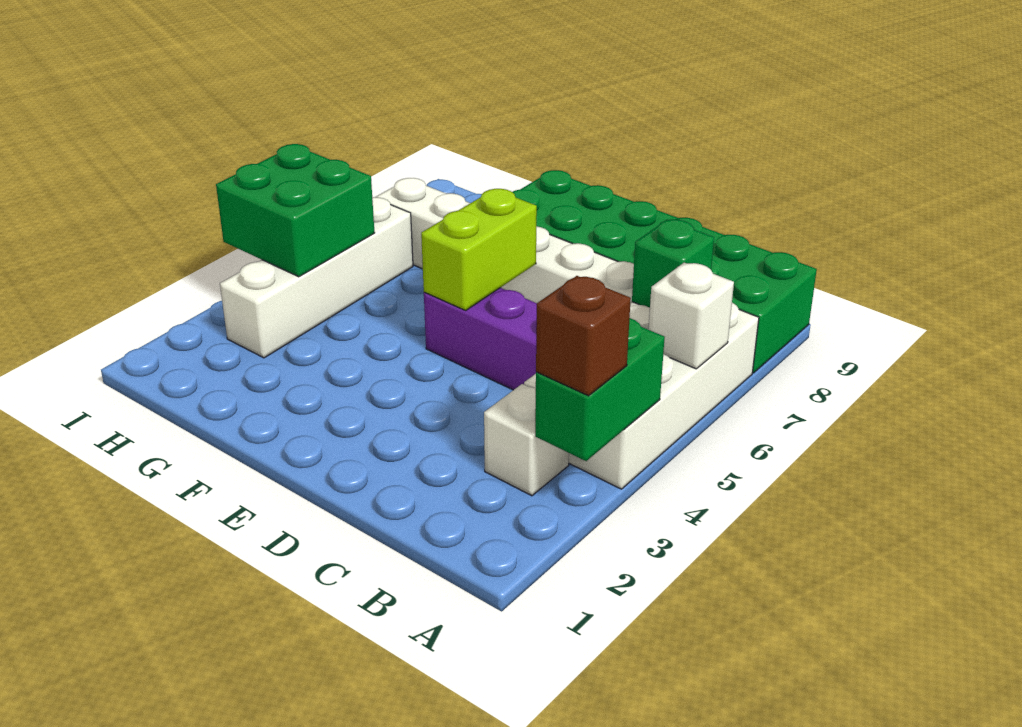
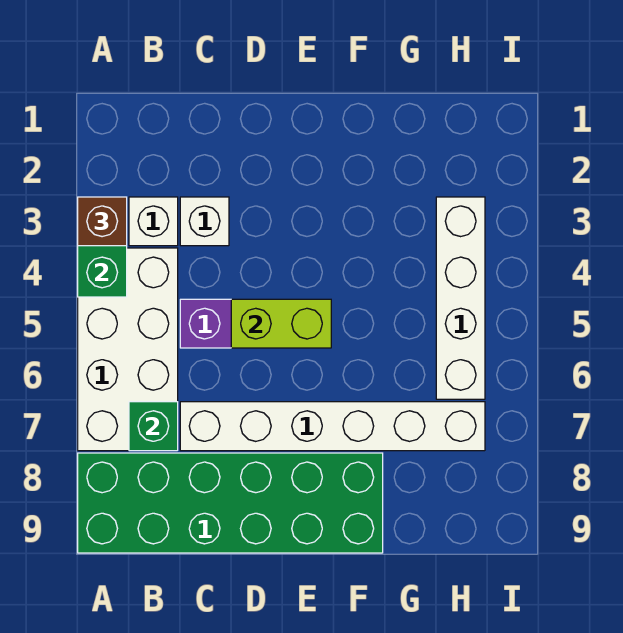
white 1x1 brick [649,263,734,369] -> white 1x1 brick moved to [180,197,229,246]
lime 1x2 brick [421,189,537,310] -> lime 1x2 brick turned to [231,299,331,348]
green 2x2 brick [216,144,375,277] -> none

